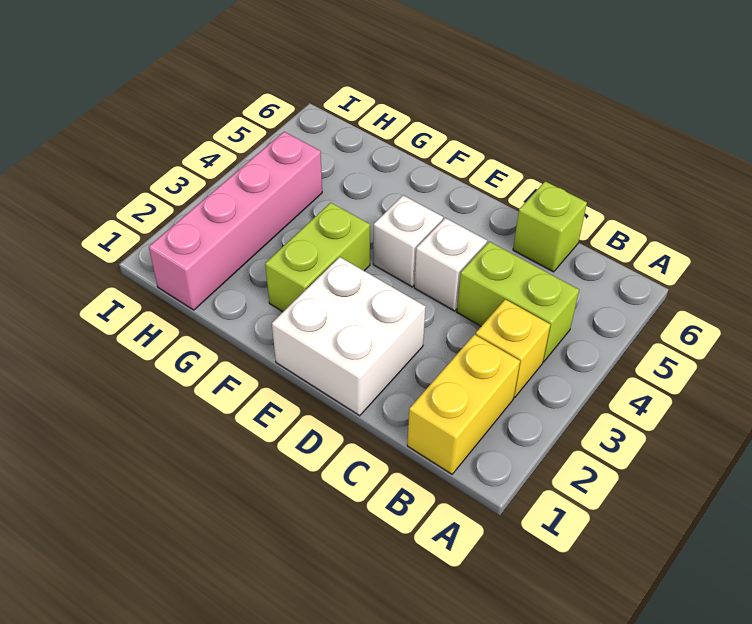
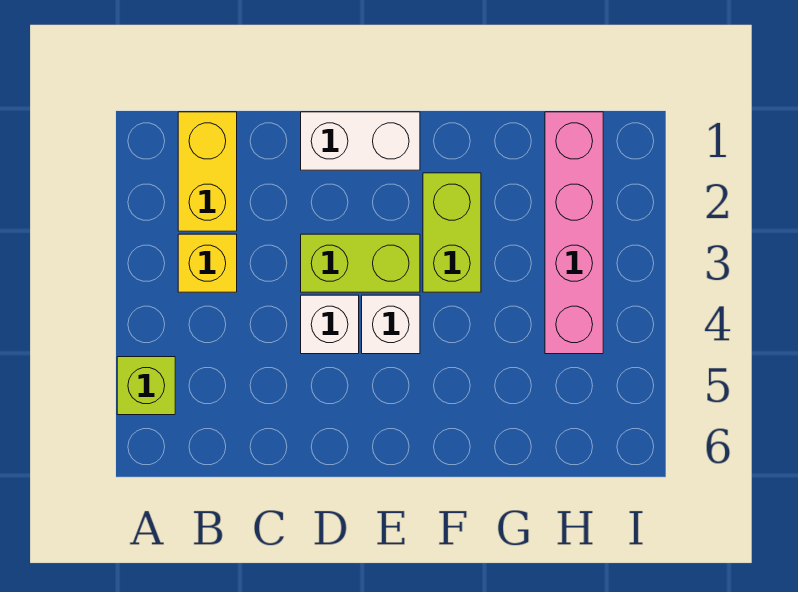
lime 1x2 brick [457,242,579,362] -> lime 1x2 brick moved to [301,234,420,292]
lime 1x1 brick [513,181,587,272] -> lime 1x1 brick moved to [117,357,175,415]
white 2x2 brick [272,257,426,416] -> white 1x2 brick [301,112,420,170]

